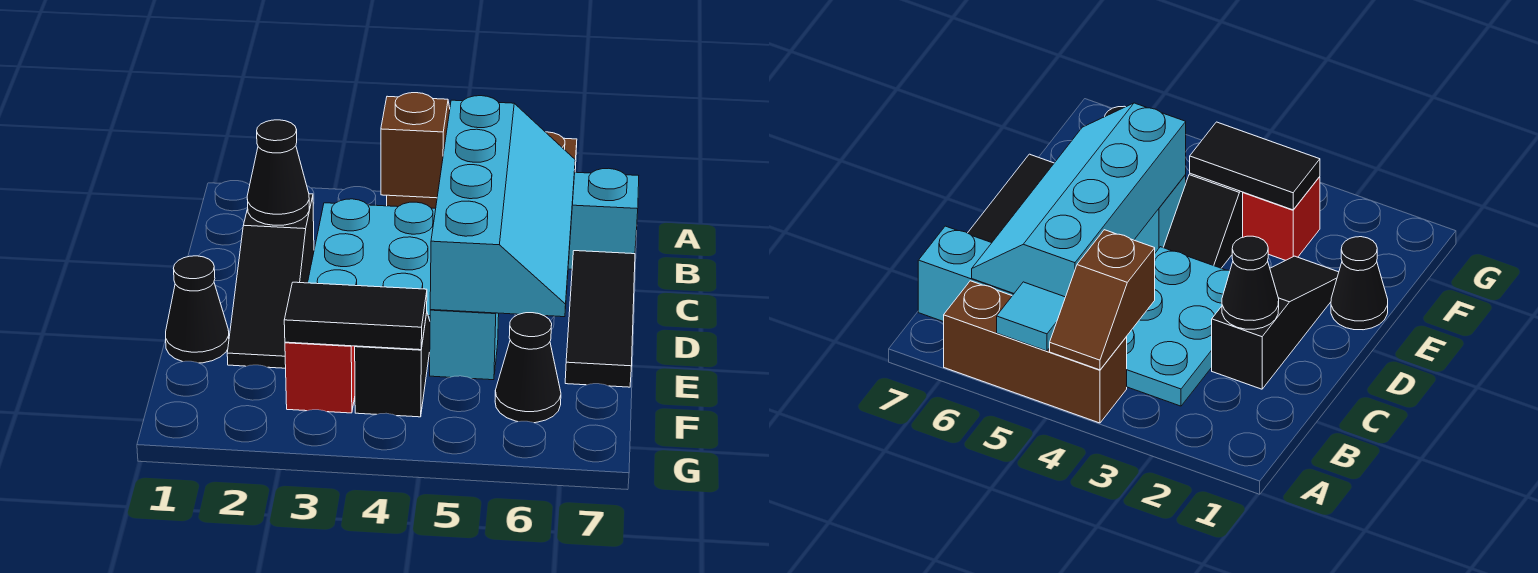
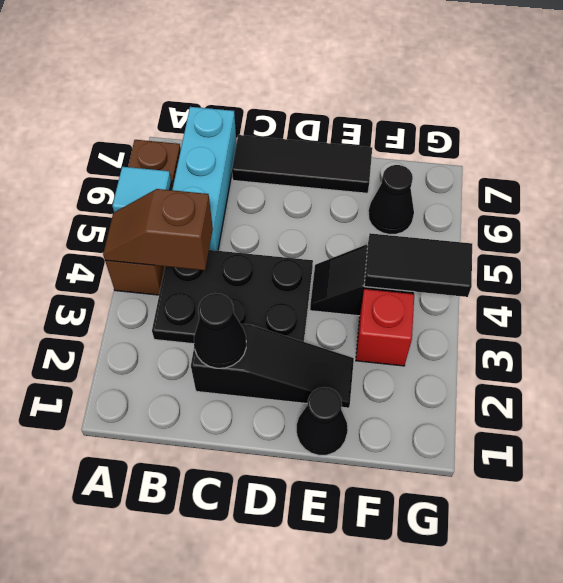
cyan 2x3 plate [308,199,436,320] -> black 2x3 plate [152,250,313,344]
cyan 2x4 slope [430,96,575,317] -> none
cyan 1x1 brick [430,310,499,380] -> none
black 1x2 tile [284,282,427,350] -> black 1x2 tile turned to [364,233,472,297]

